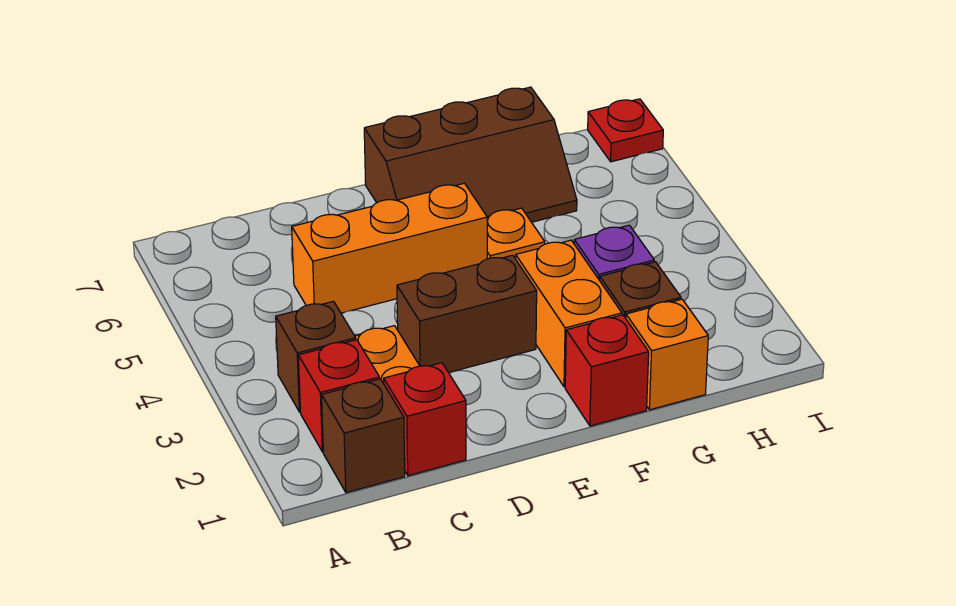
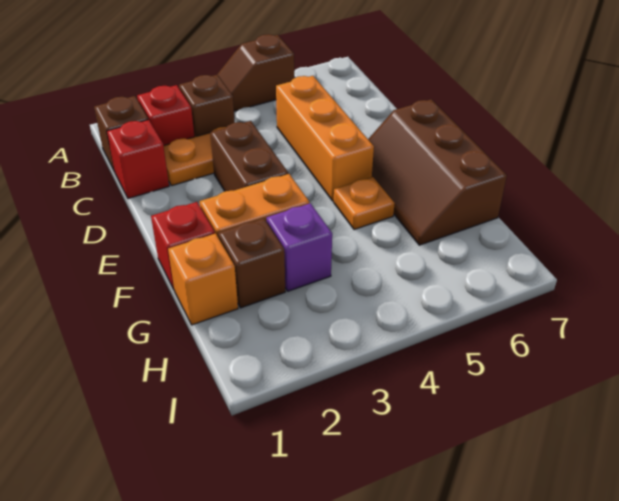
none -> brown 1x2 slope [217,34,294,111]
red 1x1 plate [588,99,663,162] -> none

